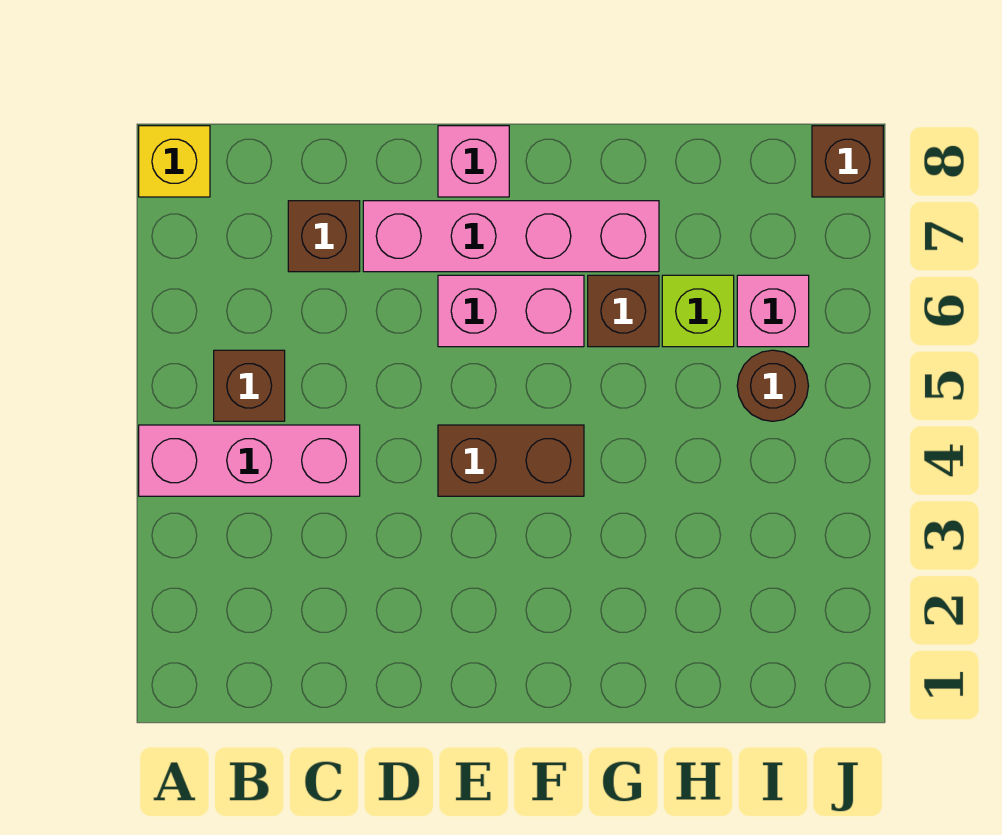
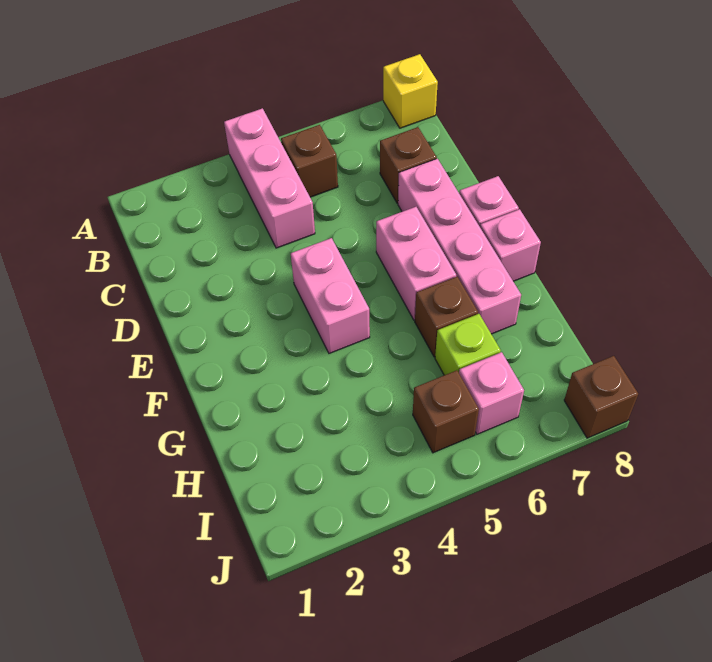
brown 1x2 brick [438,425,584,496] -> pink 1x2 brick [291,238,370,353]
none -> pink 1x1 brick [480,209,541,281]
brown 1x1 round brick [737,350,808,421] -> brown 1x1 brick [413,370,479,453]

